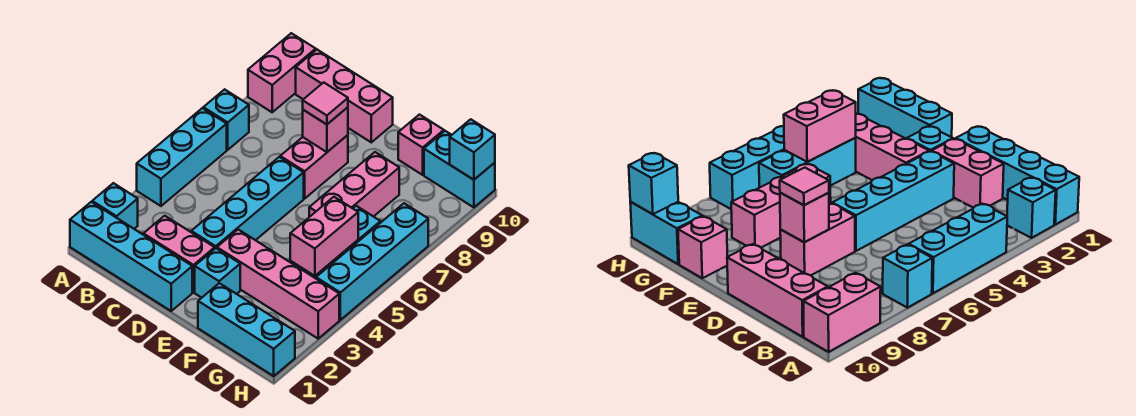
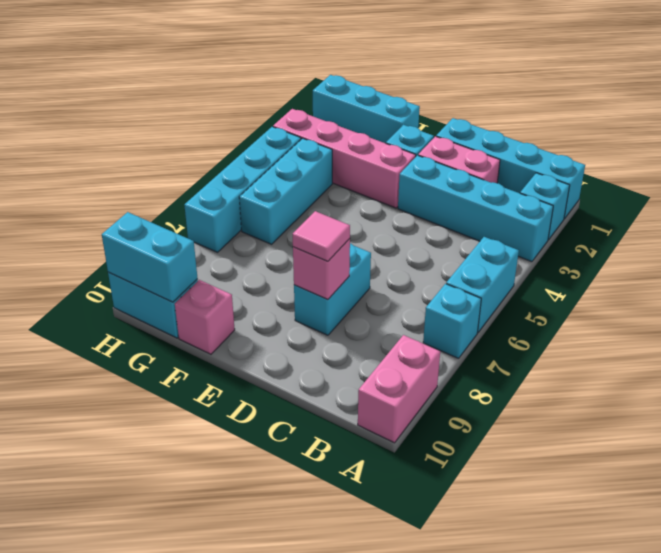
cyan 1x3 brick [137,108,227,206] -> cyan 1x2 brick [446,237,519,333]
pink 1x3 brick [296,50,393,142] -> none
cyan 1x4 brick [191,157,304,248] -> cyan 1x4 brick turned to [398,155,553,262]
pink 1x2 brick [280,135,348,199] -> cyan 1x2 brick [294,243,371,335]
pink 1x3 brick [309,152,399,217] -> none
pink 1x2 brick [290,197,358,276] -> none
cyan 1x1 brick [450,119,495,180] -> cyan 1x2 brick [102,212,198,302]

